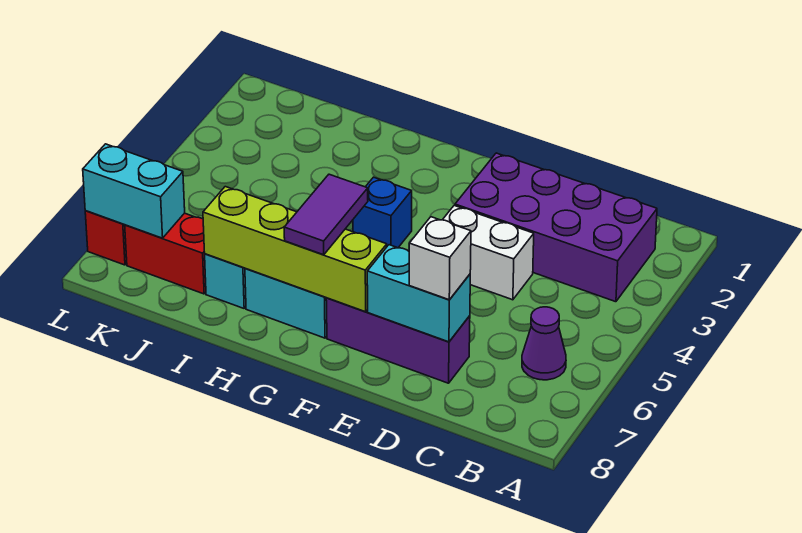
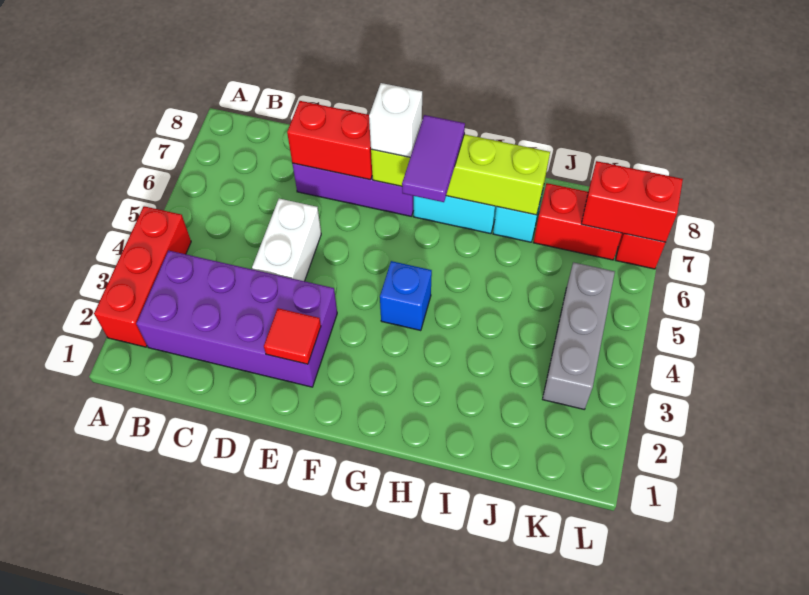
none -> red 1x3 brick [94,206,191,347]
purple 1x1 cone [522,307,566,380] -> none
white 1x2 brick [443,206,534,300] -> white 1x2 brick turned to [252,199,321,281]
cyan 1x2 brick [367,245,470,342] -> red 1x2 brick [287,101,372,180]
white 1x1 brick [409,217,471,300] -> white 1x1 brick moved to [369,83,422,157]
none -> red 1x1 tile [264,308,321,364]
none -> grey 1x3 brick [543,262,615,409]
cyan 1x2 brick [83,144,185,238] -> red 1x2 brick [581,161,683,242]

